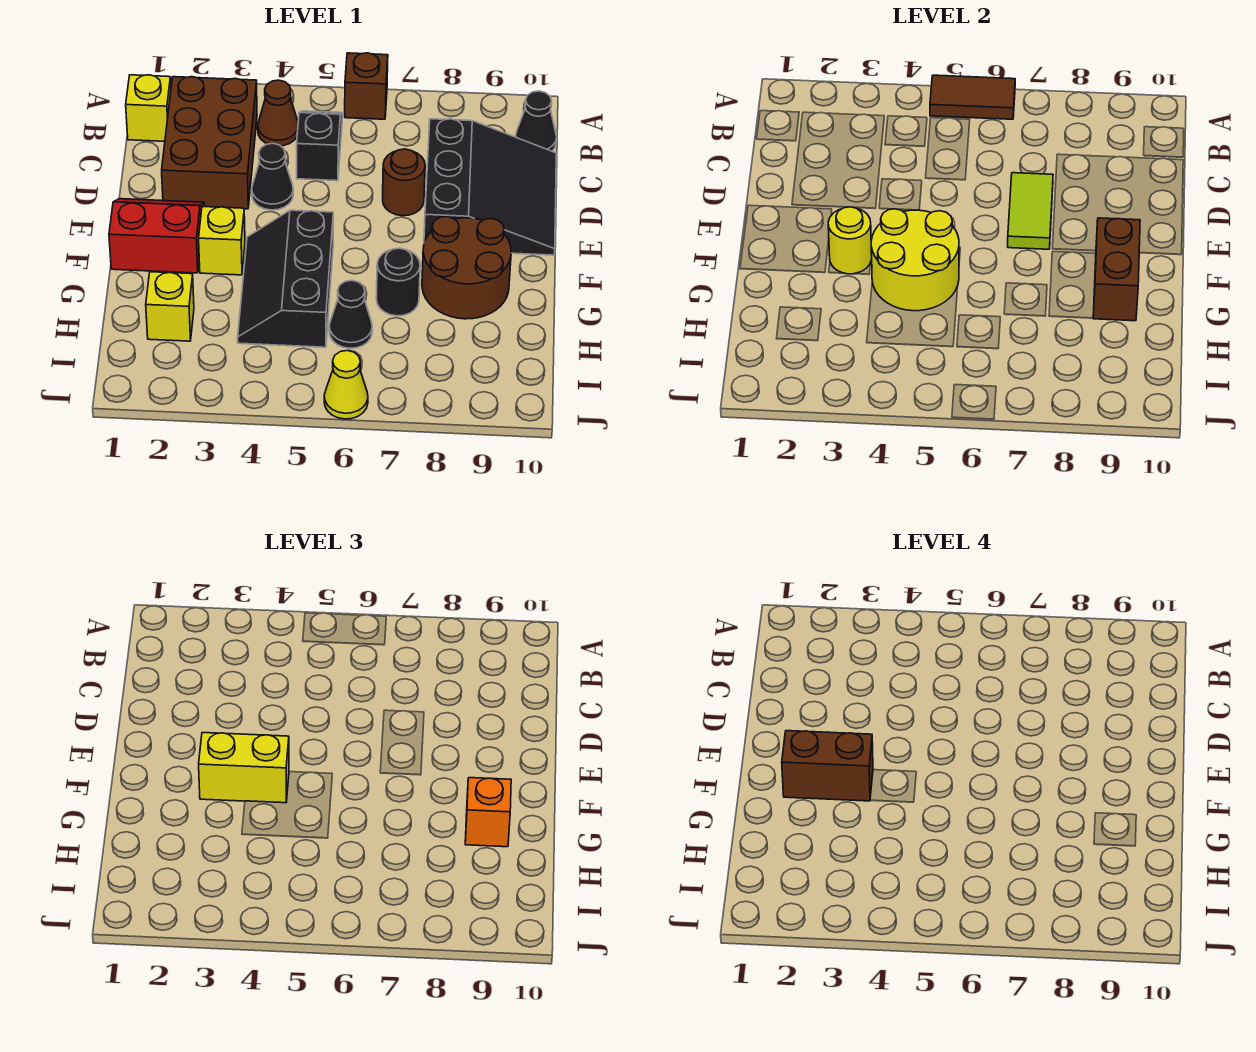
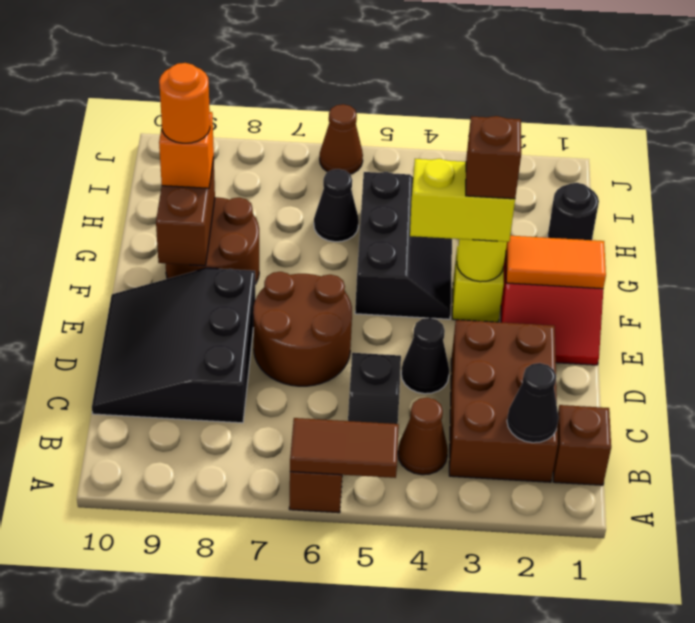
yellow 1x1 brick [126,75,171,141] -> brown 1x1 brick [553,405,611,485]
black 1x1 cone [516,91,557,151] -> black 1x1 cone moved to [507,363,559,443]
brown 1x1 round brick [383,149,425,216] -> brown 2x2 round brick [253,272,352,386]
lime 1x2 tile [1008,173,1053,249] -> none
none -> orange 1x2 tile [506,236,606,289]
brown 1x2 brick [782,731,873,801] -> brown 1x1 brick [466,116,521,199]
yellow 2x2 round brick [871,209,959,311] -> none
black 1x1 round brick [376,248,420,316] -> black 1x1 round brick moved to [547,183,599,240]
none -> orange 1x1 round brick [159,63,210,143]
yellow 1x1 brick [146,272,194,341] -> none
yellow 1x1 cone [324,351,368,419] -> brown 1x1 cone [320,104,363,174]

